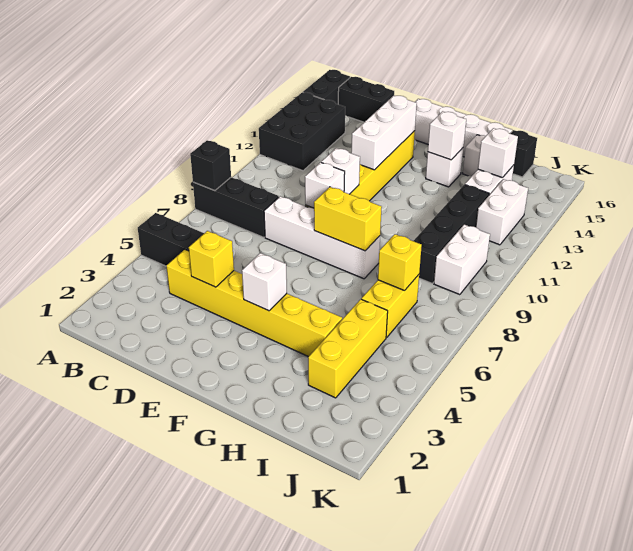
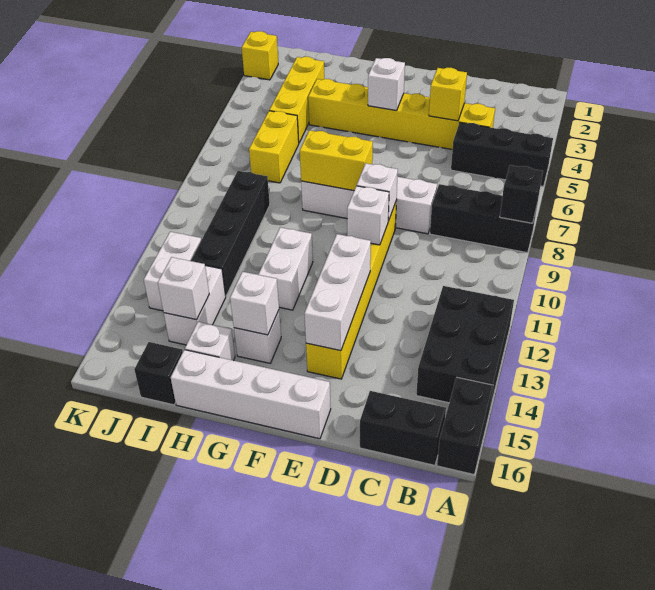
yellow 1x1 brick [378,234,422,291] -> yellow 1x1 brick moved to [242,31,278,80]
white 1x2 brick [434,225,490,295] -> white 1x2 brick moved to [258,227,313,310]

